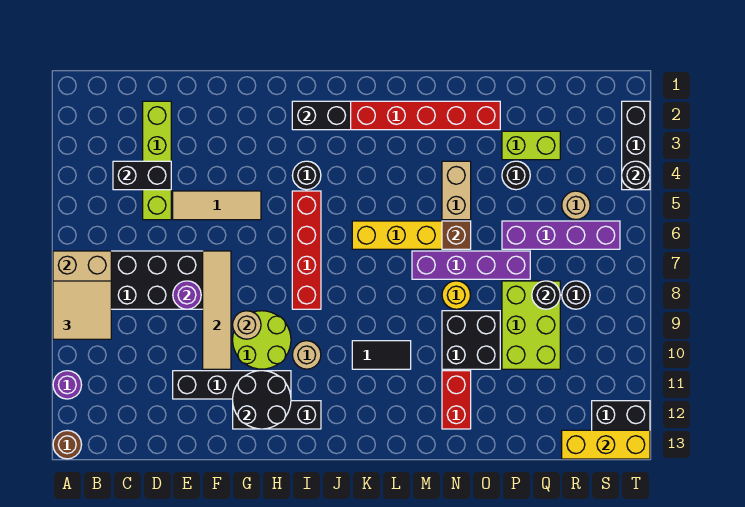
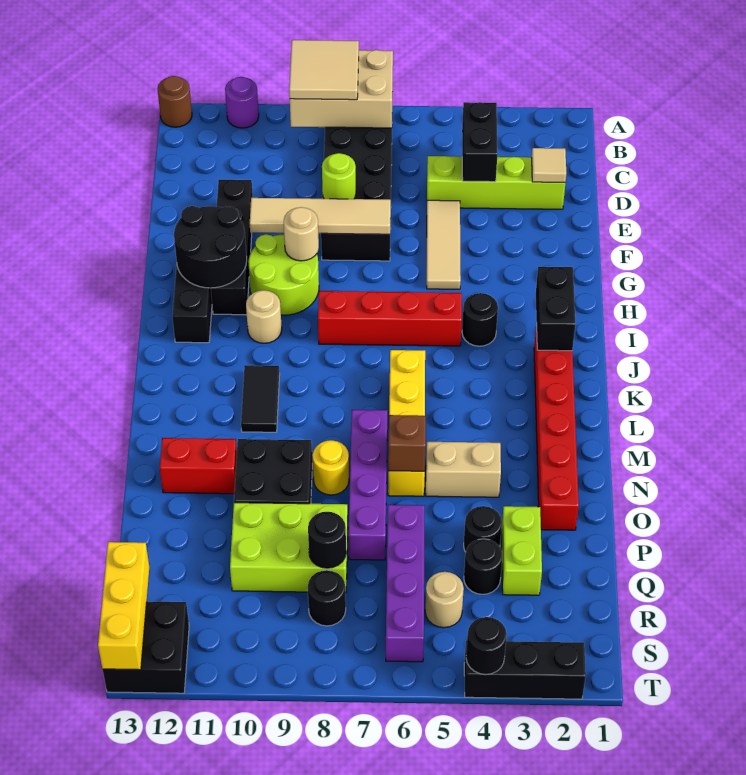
none -> tan 1x1 tile [532,148,566,182]
purple 1x1 round brick [173,281,201,309] -> lime 1x1 round brick [322,153,356,199]
none -> black 1x1 round brick [464,539,502,594]

